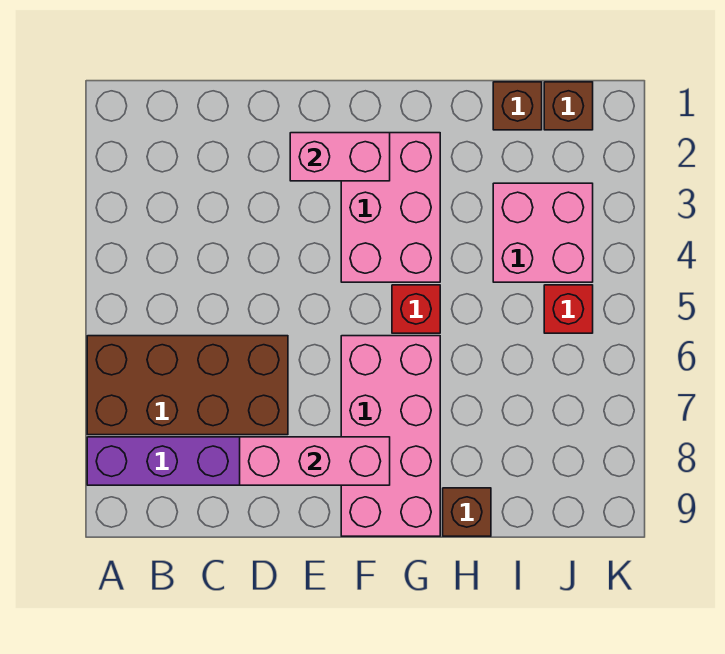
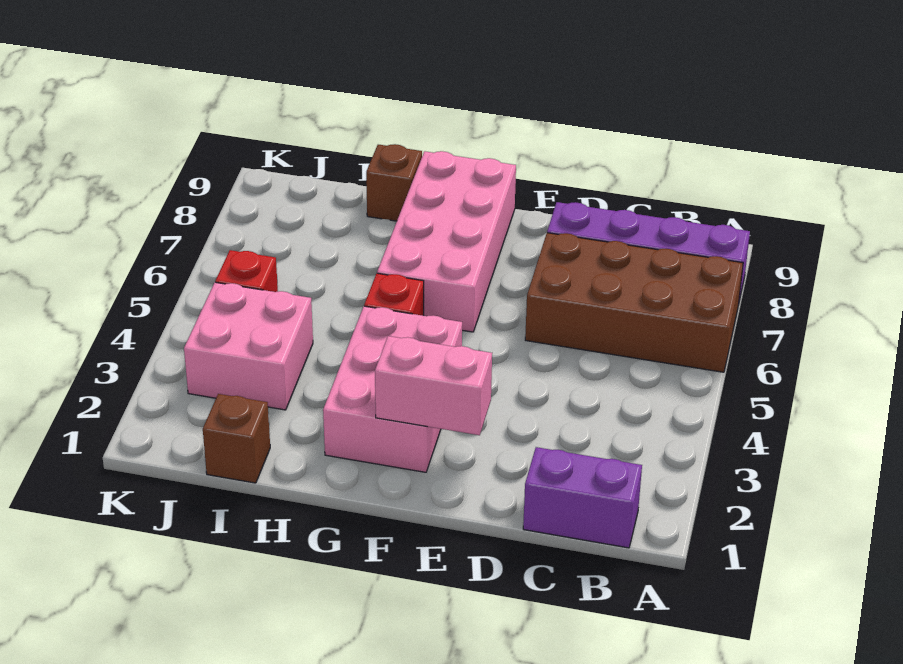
none -> purple 1x2 brick [523,447,642,548]
pink 1x3 brick [240,437,390,485] -> none
brown 1x1 brick [544,82,593,130] -> none

